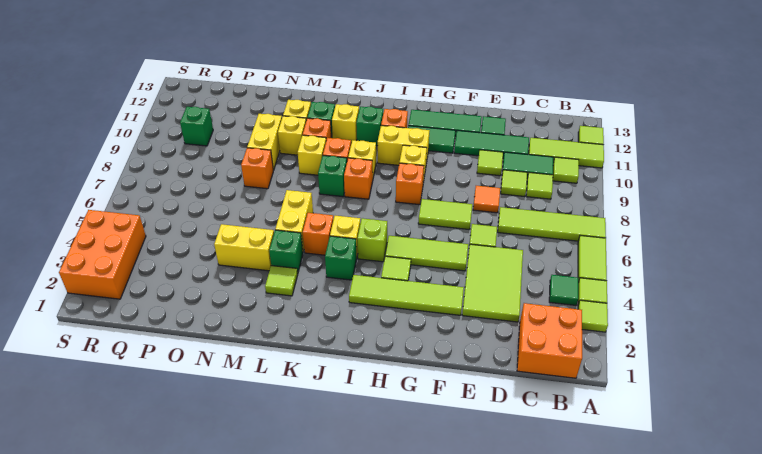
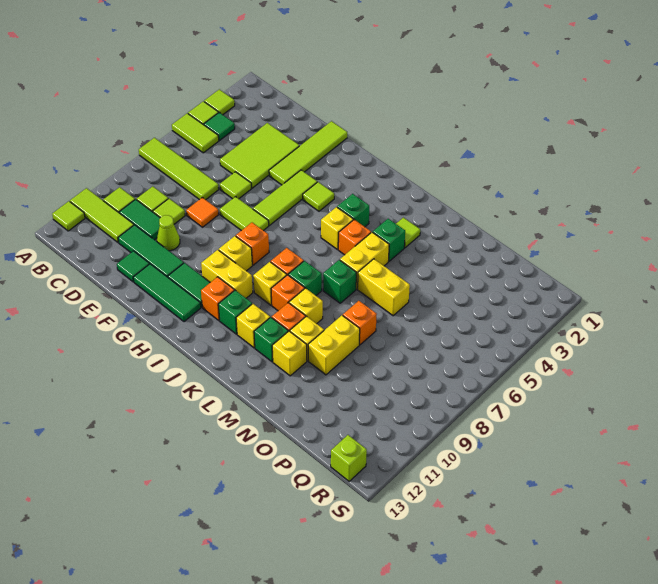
lime 1x2 tile [578,235,607,282] -> lime 1x2 tile turned to [172,113,219,153]
orange 2x2 brick [517,303,582,378] -> none
lime 1x1 tile [477,150,503,176] -> lime 1x1 cone [157,215,180,251]
lime 1x4 tile [349,275,464,315] -> lime 1x4 tile turned to [269,121,347,185]
lime 1x3 tile [385,236,468,271] -> lime 1x3 tile turned to [253,170,317,225]
lime 1x1 brick [357,218,387,262] -> lime 1x1 brick moved to [331,435,367,481]
yellow 1x2 brick [214,224,274,271] -> yellow 1x2 brick moved to [358,259,410,316]
green 1x1 brick [180,107,213,146] -> green 1x1 brick moved to [323,260,356,303]
orange 2x3 brick [59,210,146,299] -> none

